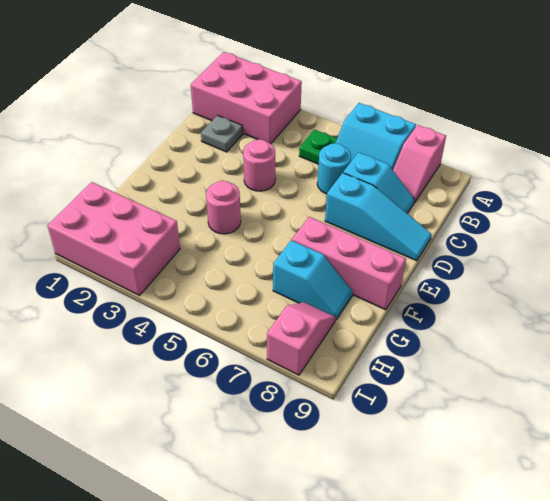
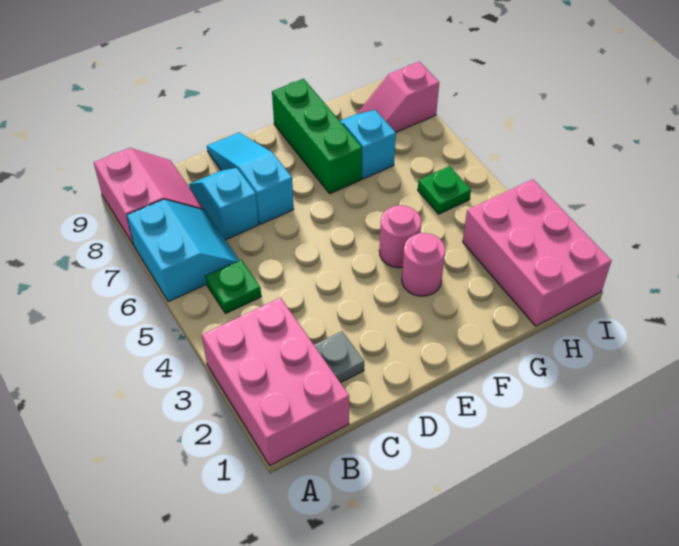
pink 1x2 slope [393,125,446,203] -> pink 2x2 slope [94,148,204,245]
cyan 1x1 round brick [317,143,351,194] -> none
pink 1x1 round brick [243,139,275,191] -> pink 1x1 round brick moved to [402,233,445,296]
pink 1x3 brick [292,217,406,310] -> green 1x3 brick [272,79,362,194]
none -> green 1x1 plate [418,166,471,214]

